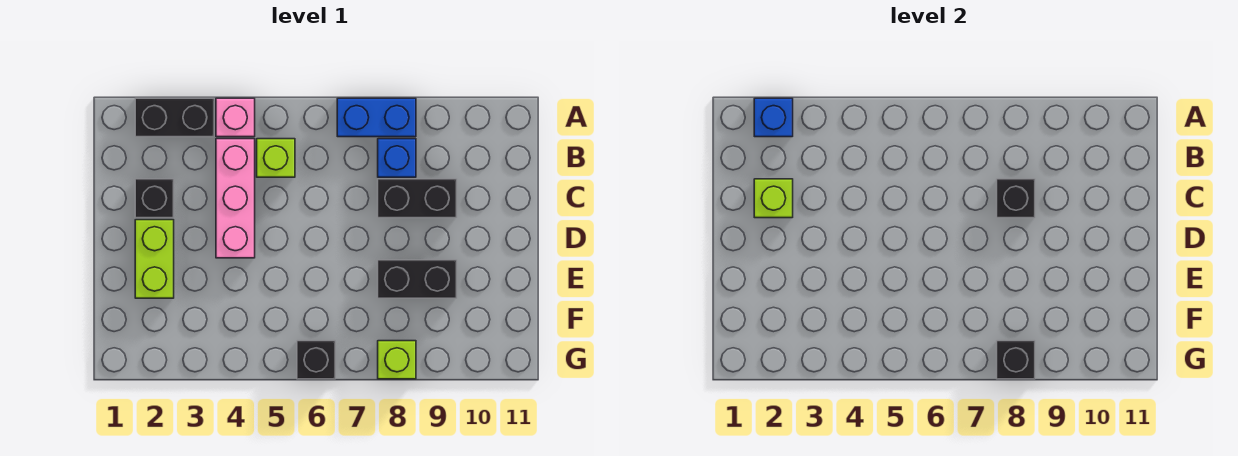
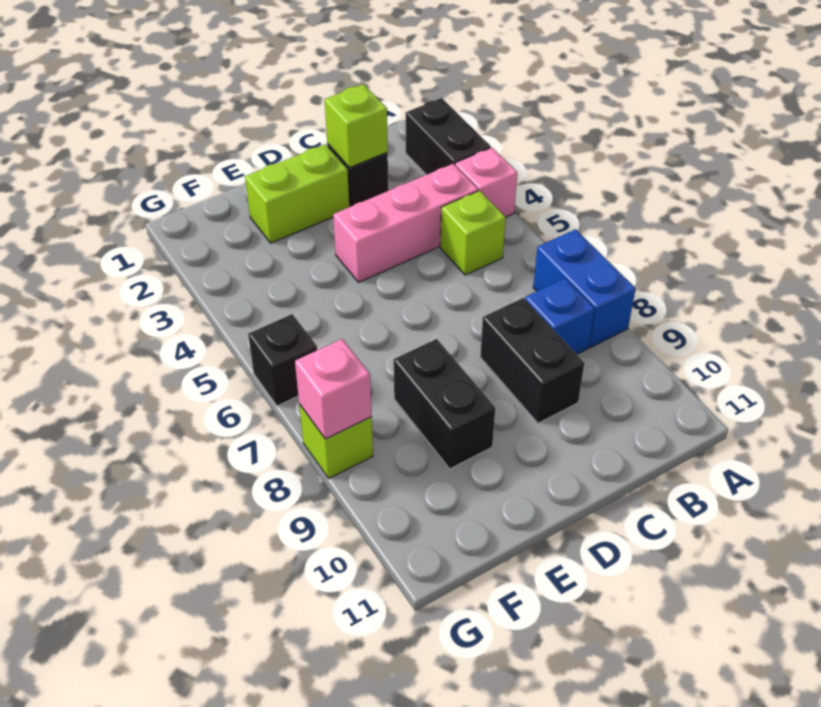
blue 1x1 brick [754,98,793,137] -> none
black 1x1 brick [997,179,1035,218] -> none
black 1x1 brick [997,341,1035,379] -> pink 1x1 brick [295,339,372,439]

